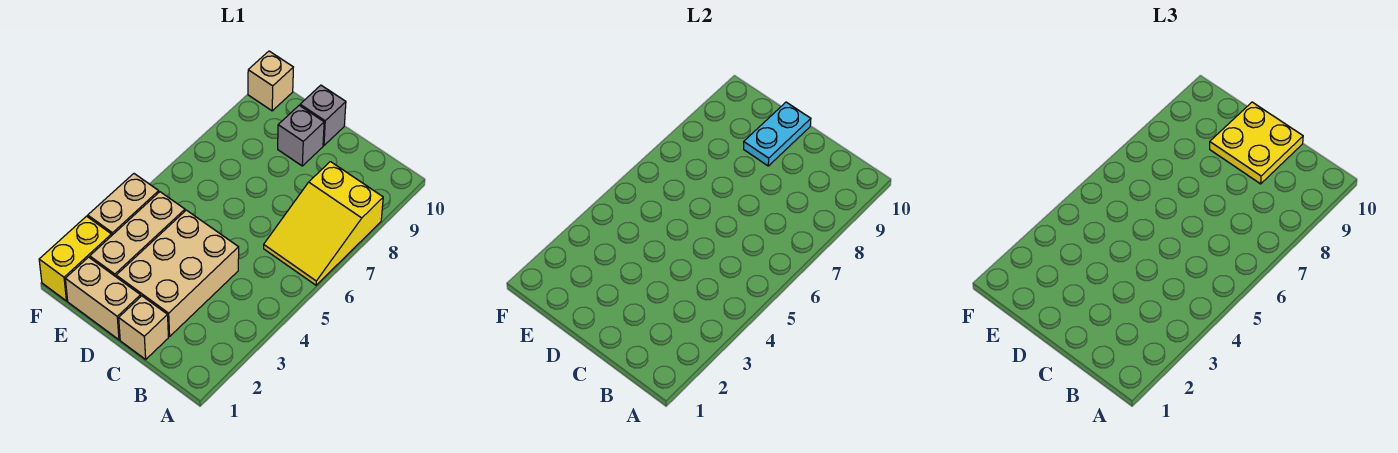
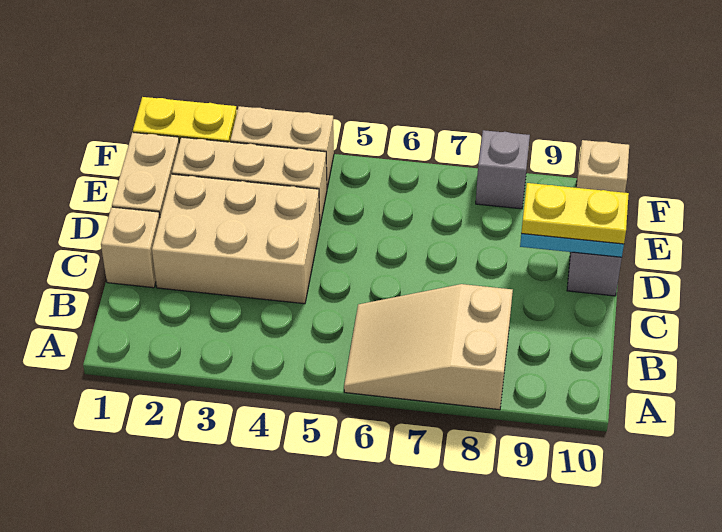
yellow 2x3 slope [264,162,383,285] -> tan 2x3 slope [344,284,513,410]
yellow 2x2 plate [1210,102,1303,184] -> yellow 1x2 plate [521,183,629,244]
grey 1x1 brick [278,105,324,166] -> grey 1x1 brick moved to [476,130,530,209]

